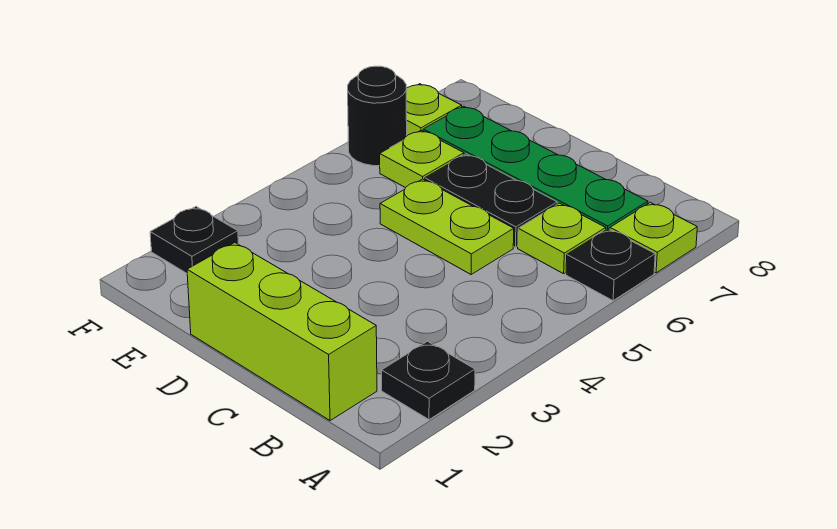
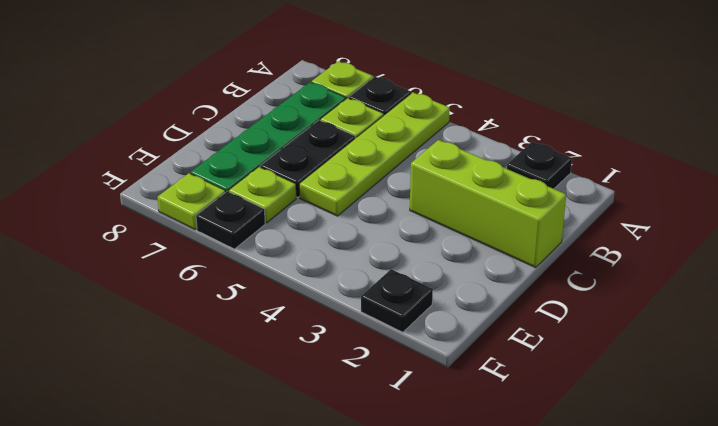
lime 1x3 brick [187,243,377,421] -> lime 1x3 brick turned to [410,140,566,268]
lime 1x2 plate [380,179,514,275] -> lime 1x4 plate [299,92,450,216]
black 1x1 round brick [348,66,407,166] -> black 1x1 plate [196,191,265,249]

